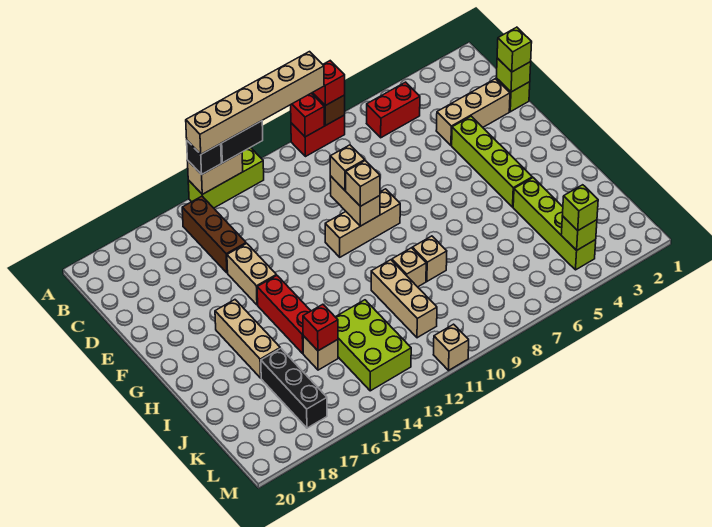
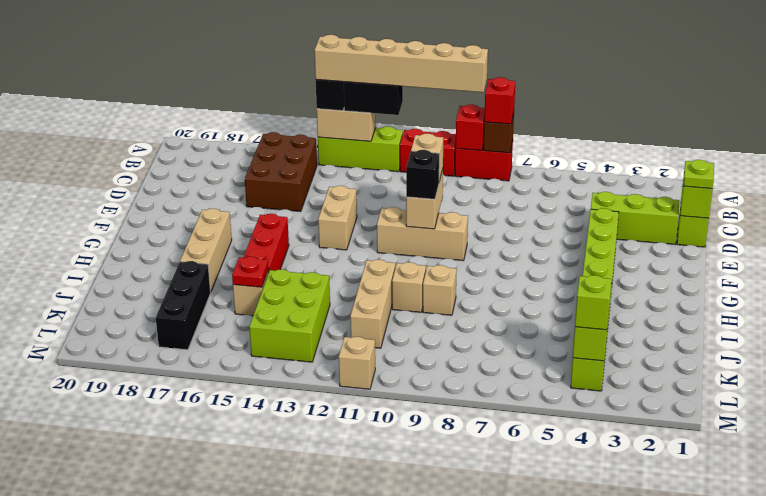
red 1x2 brick [367,82,420,138] -> red 1x2 brick moved to [400,129,456,176]
brown 1x3 brick [182,196,246,273] -> brown 2x3 brick [245,132,317,211]
lime 1x1 brick [497,27,532,72] -> lime 1x1 plate [684,160,714,189]
tan 1x3 brick [436,79,510,145] -> lime 1x3 brick [591,192,679,244]
tan 1x2 brick [227,243,276,305] -> tan 1x2 brick moved to [318,186,357,250]
tan 1x1 brick [346,161,380,206] -> black 1x1 brick [406,150,439,199]
red 1x1 brick [303,304,338,351] -> red 1x1 plate [232,257,268,287]

